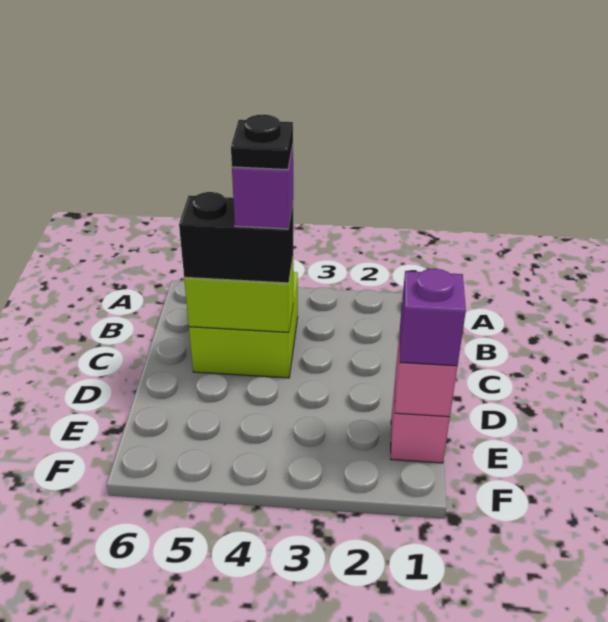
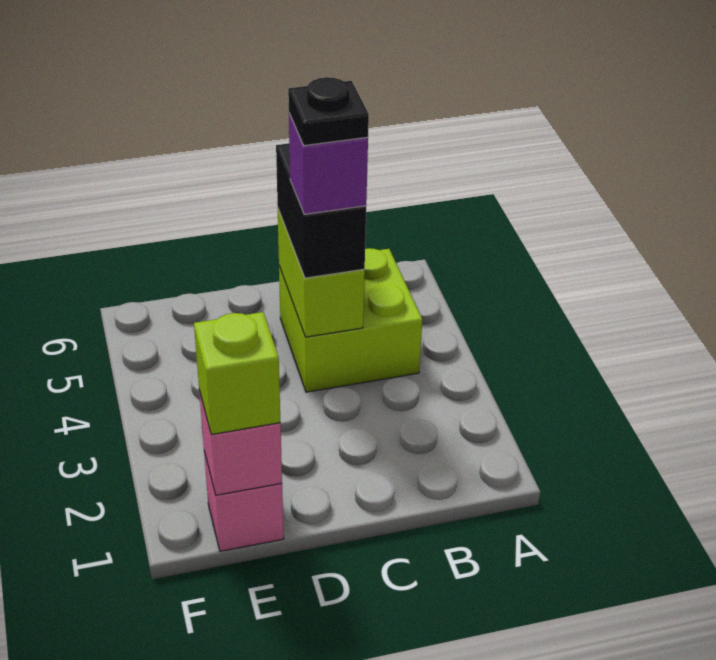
purple 1x1 brick [400,269,466,366] -> lime 1x1 brick [194,312,280,435]

